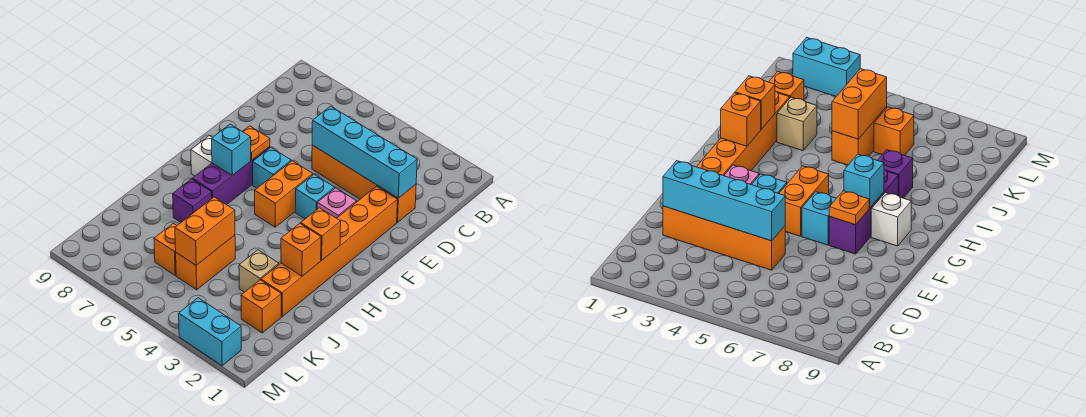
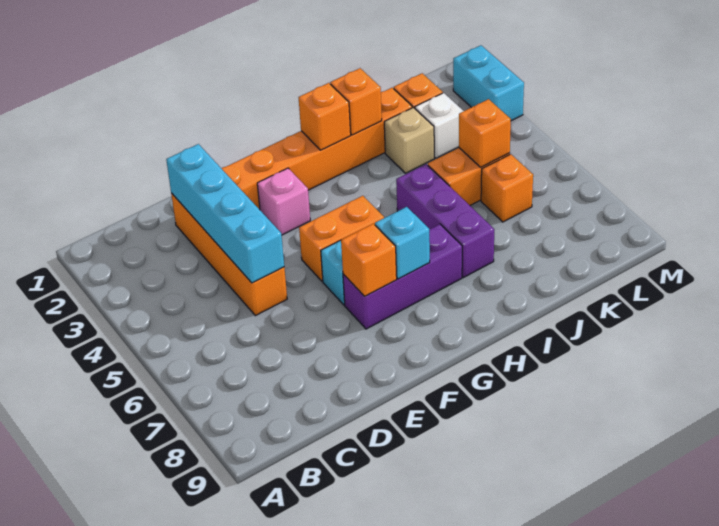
cyan 1x1 brick [295,174,335,219] -> none
orange 1x1 plate [242,126,270,160] -> orange 1x1 brick [341,224,397,296]
white 1x1 brick [191,136,212,176] -> white 1x1 brick moved to [415,93,463,158]
purple 1x1 brick [173,179,212,222] -> purple 1x3 brick [396,164,494,277]
orange 1x2 brick [175,197,235,265] -> orange 1x1 brick [459,99,511,167]

